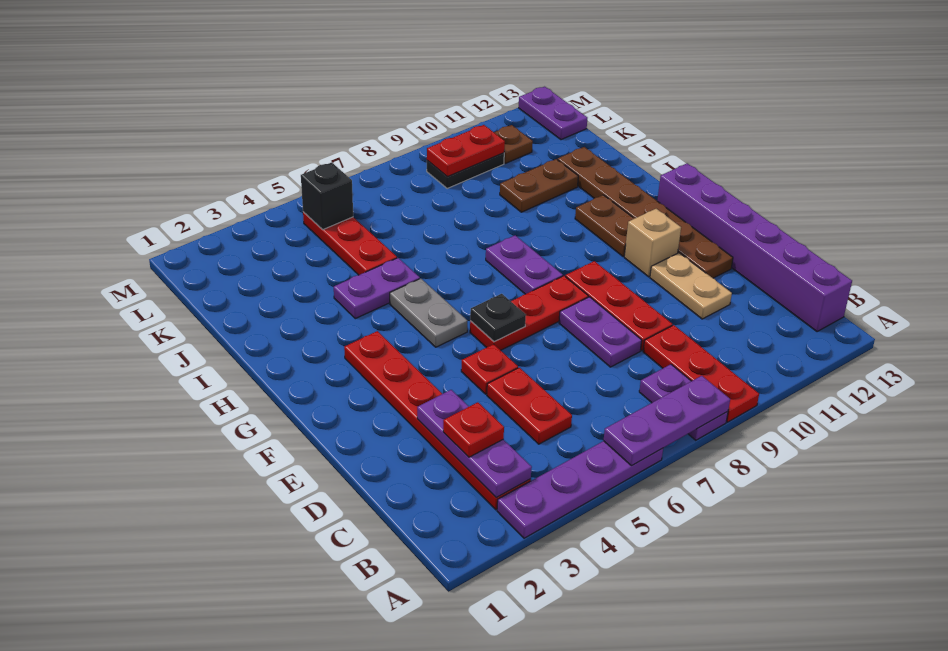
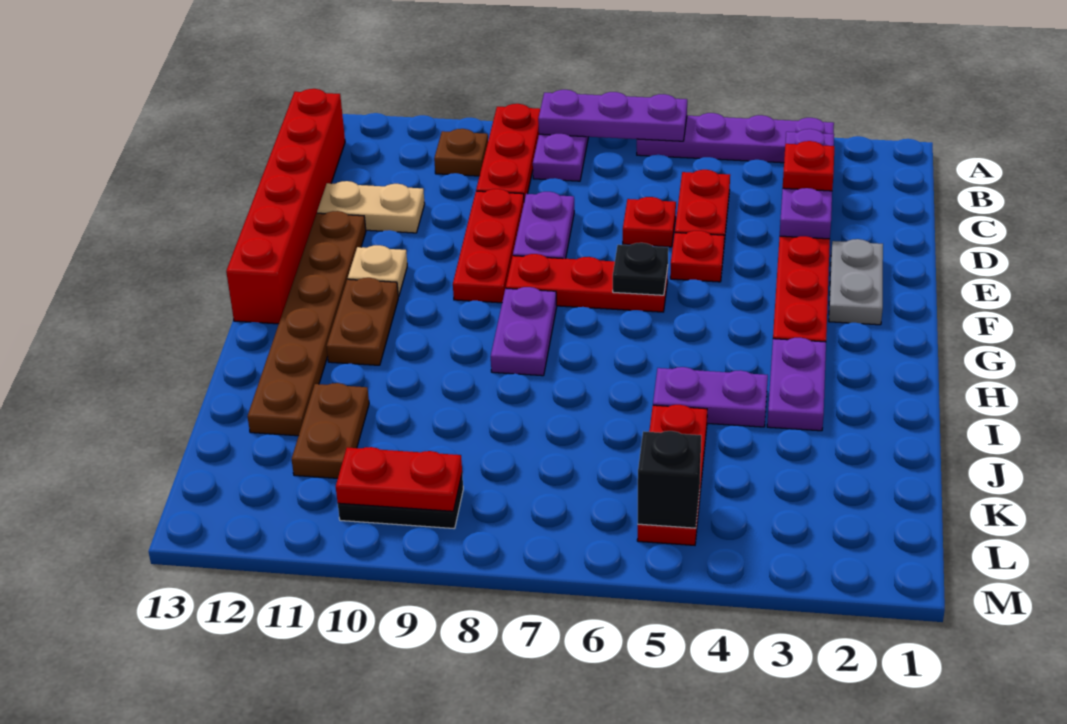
purple 1x6 brick [657,163,852,332] -> red 1x6 brick [226,89,345,324]
none -> red 1x1 plate [623,197,676,247]
tan 1x2 plate [650,253,732,319] -> tan 1x2 plate turned to [317,181,425,233]
tan 1x1 brick [624,209,681,277] -> tan 1x1 plate [348,245,407,297]
grey 1x2 plate [390,278,467,347] -> grey 1x2 plate moved to [829,239,883,325]
brown 1x2 plate [500,159,578,212] -> brown 1x2 plate turned to [292,383,369,478]
brown 1x1 plate [494,125,533,163] -> brown 1x1 plate moved to [434,129,488,176]
purple 1x2 plate [519,87,587,140] -> purple 1x2 plate moved to [767,338,826,431]

